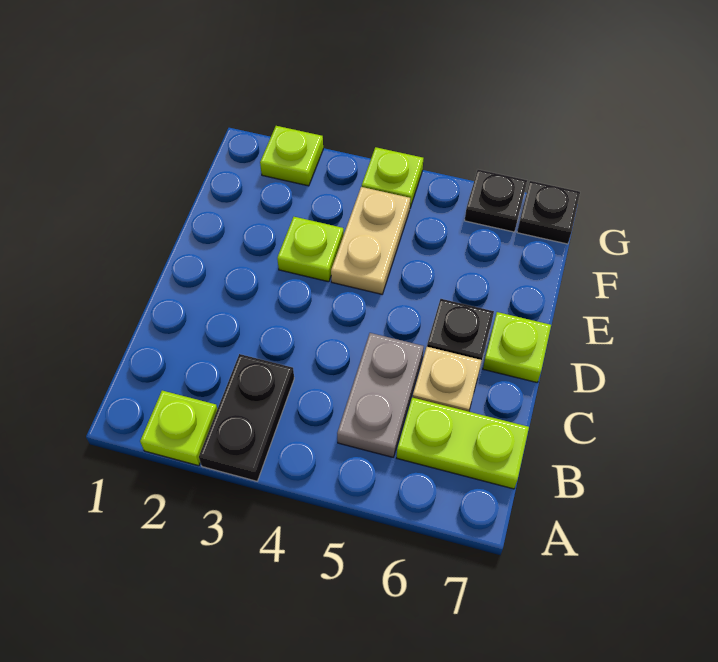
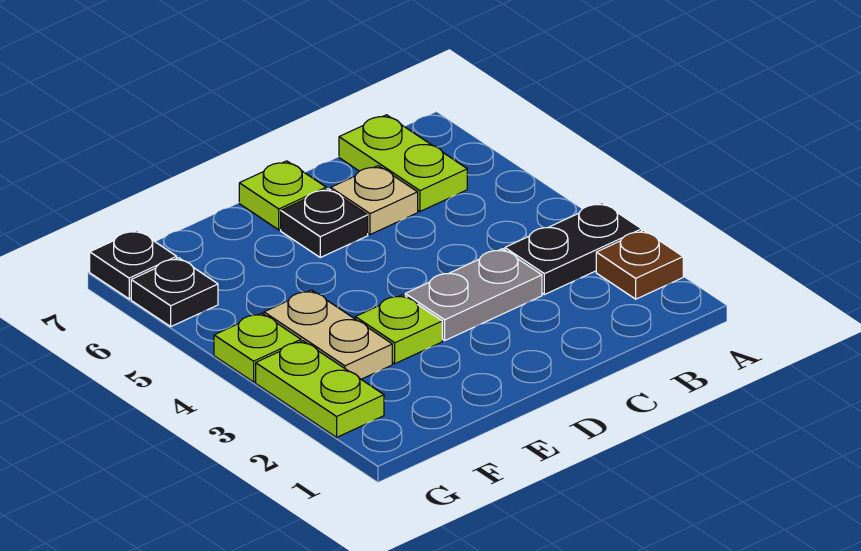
lime 1x1 plate [140,391,217,466] -> brown 1x1 plate [596,230,683,299]
grey 1x2 plate [337,333,424,457] -> grey 1x2 plate moved to [405,249,542,340]
tan 1x2 plate [331,187,410,294] -> tan 1x2 plate turned to [264,290,392,379]
lime 1x1 plate [260,126,323,186] -> lime 1x2 plate [256,341,384,437]

